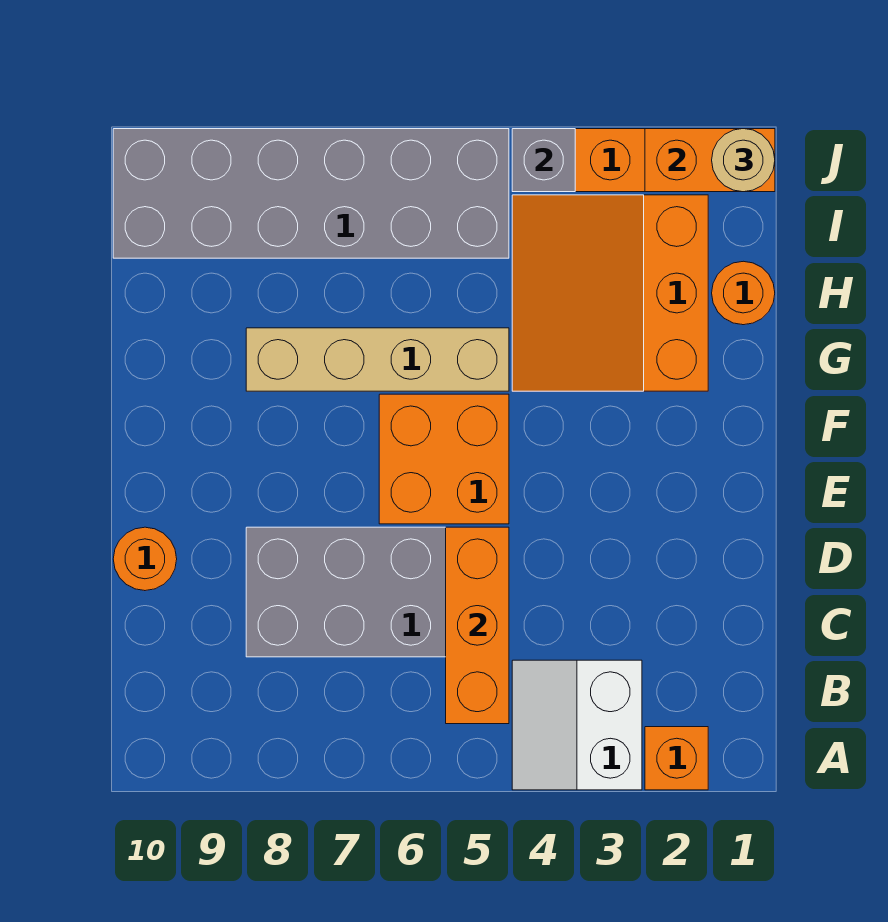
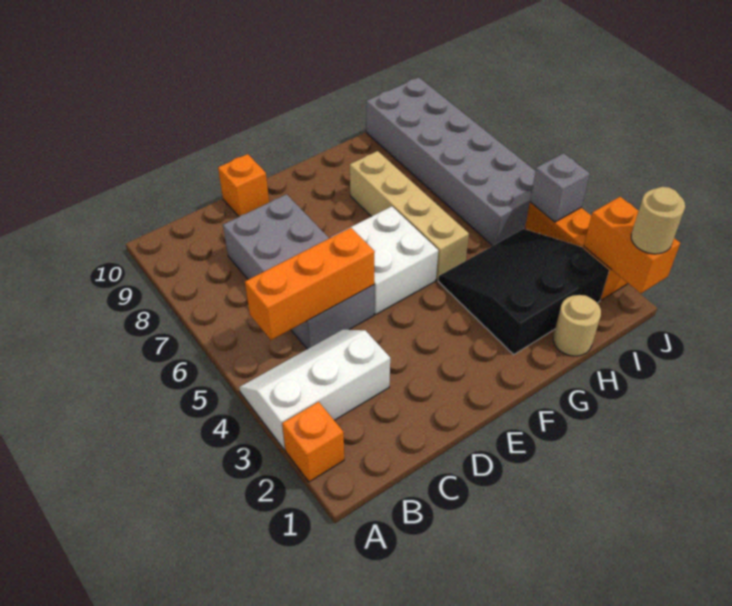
white 2x2 slope [512,660,642,790] -> white 2x3 slope [239,330,390,450]
orange 1x1 round brick [113,527,177,591] -> orange 1x1 brick [218,154,269,217]
orange 2x2 brick [379,394,509,524] -> white 2x2 brick [332,206,438,315]
orange 3x3 slope [512,195,708,391] -> black 3x3 slope [438,229,609,354]
orange 1x1 round brick [712,261,775,325] -> tan 1x1 round brick [553,295,601,356]

